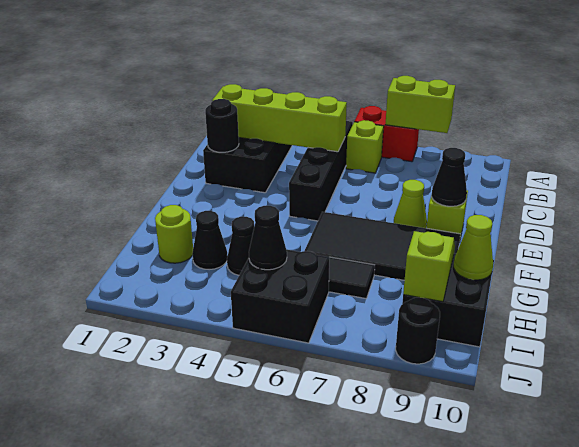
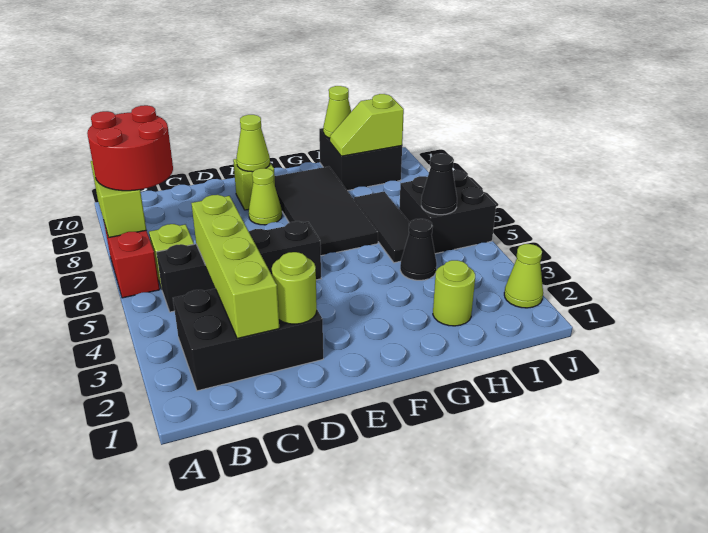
none -> red 2x2 round brick [87,105,173,191]
black 1x1 round brick [205,99,239,152] -> lime 1x1 round brick [272,252,317,324]
black 1x1 cone [432,148,467,206] -> lime 1x1 cone [236,115,270,172]
black 1x1 cone [192,211,228,270] -> none
none -> lime 1x1 cone [504,244,543,308]
black 1x1 round brick [396,298,440,364] -> none

